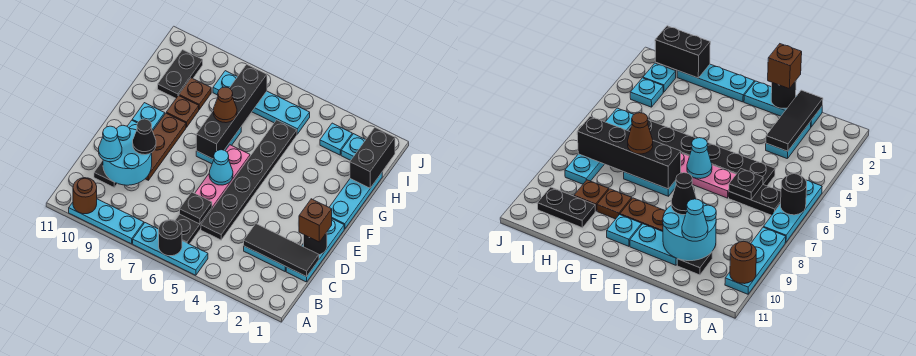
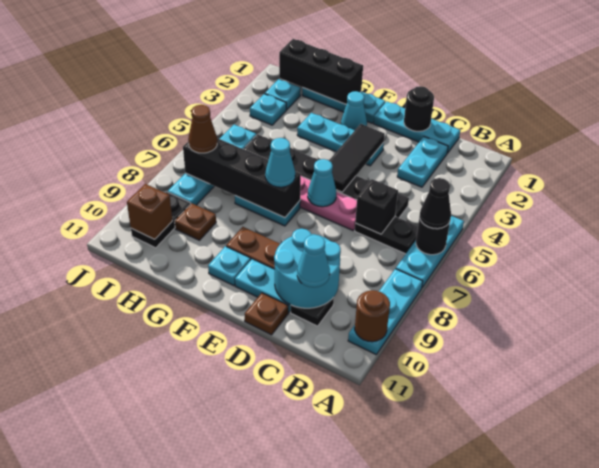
black 1x3 tile [244,224,319,277] -> black 1x3 tile moved to [329,124,385,192]
black 1x1 plate [180,192,212,224] -> black 1x1 brick [355,179,398,234]
brown 1x1 brick [299,199,332,242] -> brown 1x1 brick moved to [127,184,172,239]
black 1x1 cone [133,119,156,155] -> black 1x1 cone moved to [420,178,451,229]
none -> cyan 1x3 plate [297,113,384,166]
none -> cyan 1x1 cone [341,91,367,130]
none -> cyan 1x1 cone [265,138,295,187]
brown 1x1 cone [213,87,237,123] -> brown 1x1 cone moved to [188,105,217,153]
brown 1x1 plate [166,96,199,127] -> brown 1x1 plate moved to [245,293,288,335]
black 1x2 brick [350,128,395,188] -> black 1x3 brick [279,39,363,104]
black 1x2 plate [158,50,203,98] -> black 1x2 plate turned to [131,192,190,248]

